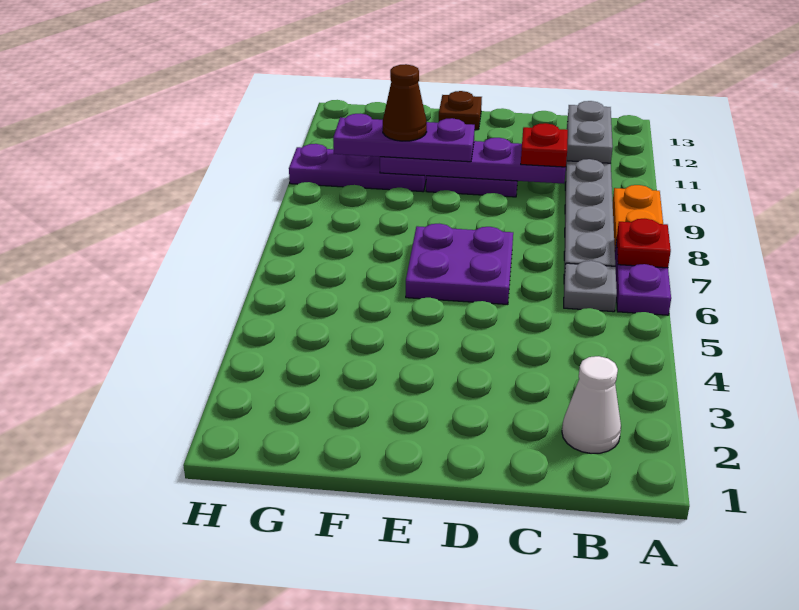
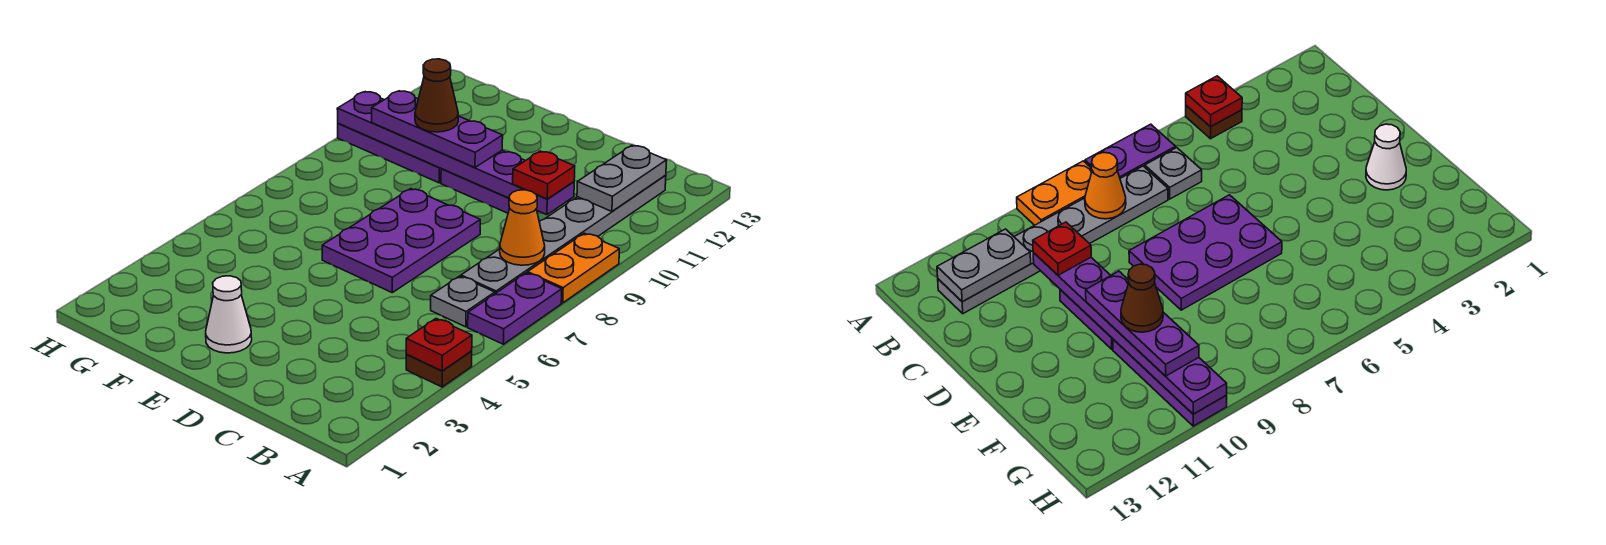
red 1x1 plate [616,219,671,268] -> red 1x1 plate moved to [406,319,472,371]
white 1x1 cone [562,356,621,454] -> white 1x1 cone moved to [206,276,252,353]
none -> orange 1x1 cone [500,190,545,265]
purple 1x4 plate [380,138,566,184] -> purple 1x6 plate [337,92,574,215]
purple 2x2 plate [406,224,513,304] -> purple 2x3 plate [322,189,480,293]
brown 1x1 plate [439,91,482,130] -> brown 1x1 plate moved to [406,351,472,387]

